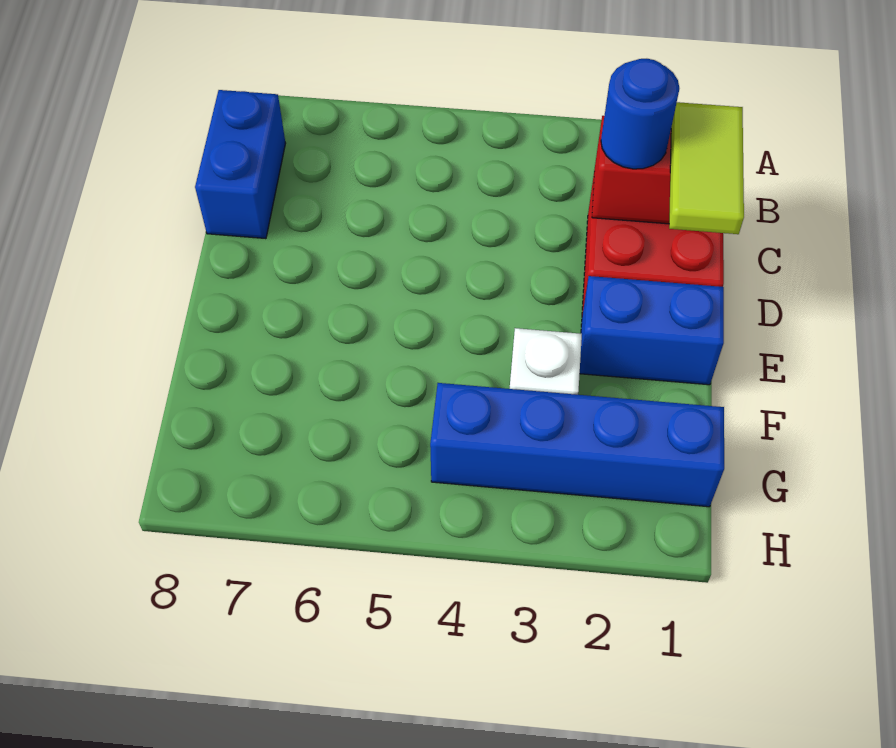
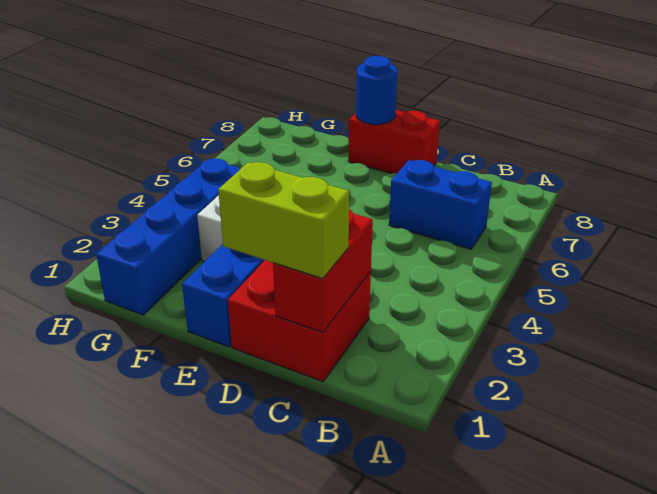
blue 1x2 brick [195,90,286,239] -> blue 1x2 brick moved to [389,160,492,249]
lime 1x2 tile [669,102,744,234] -> lime 1x2 brick [218,162,349,279]
blue 1x1 round brick [601,59,679,169] -> blue 1x1 round brick moved to [356,56,397,125]
none -> red 1x2 brick [348,110,440,174]

